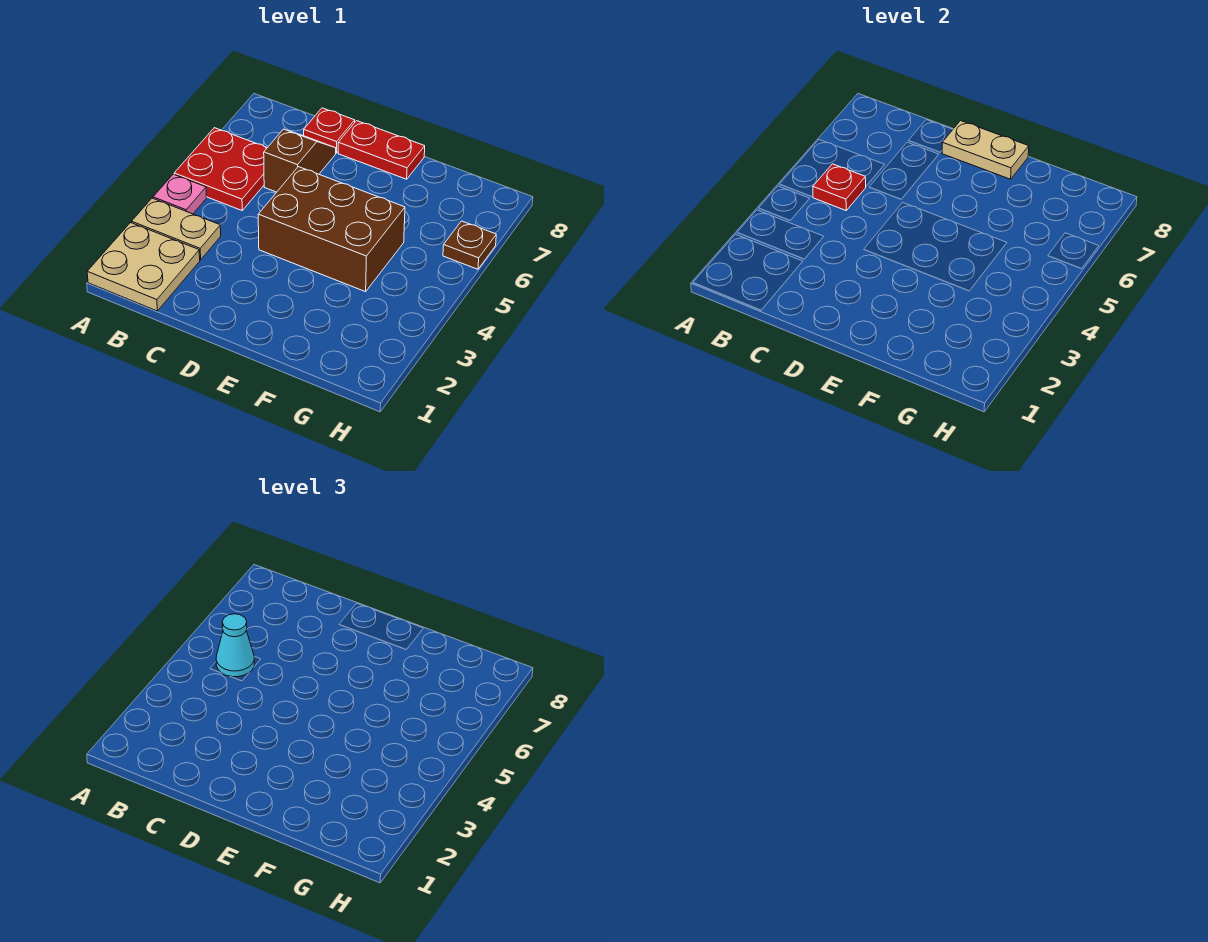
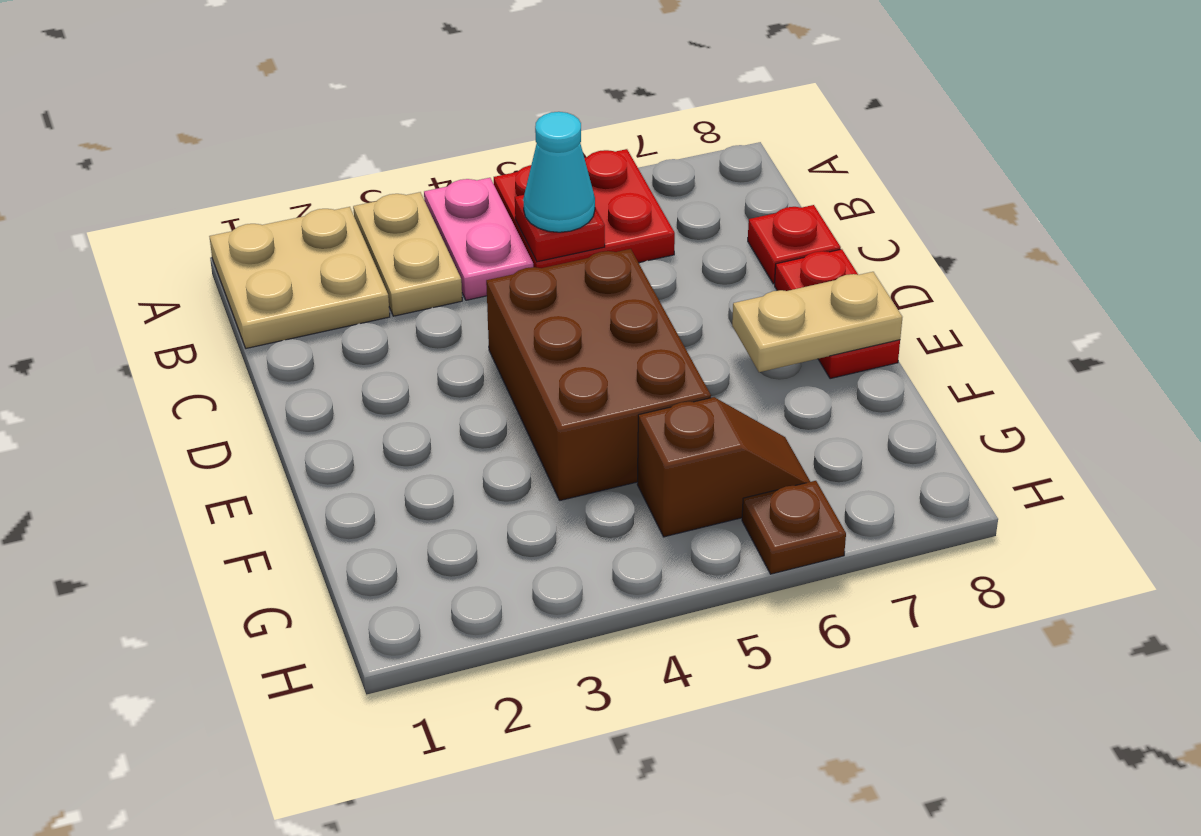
pink 1x1 plate [153,174,206,214] -> pink 1x2 plate [424,178,533,300]
brown 1x2 slope [264,129,336,192] -> brown 1x2 slope moved to [637,397,810,537]
tan 1x2 plate [942,121,1029,179] -> tan 1x2 plate turned to [732,272,902,372]

